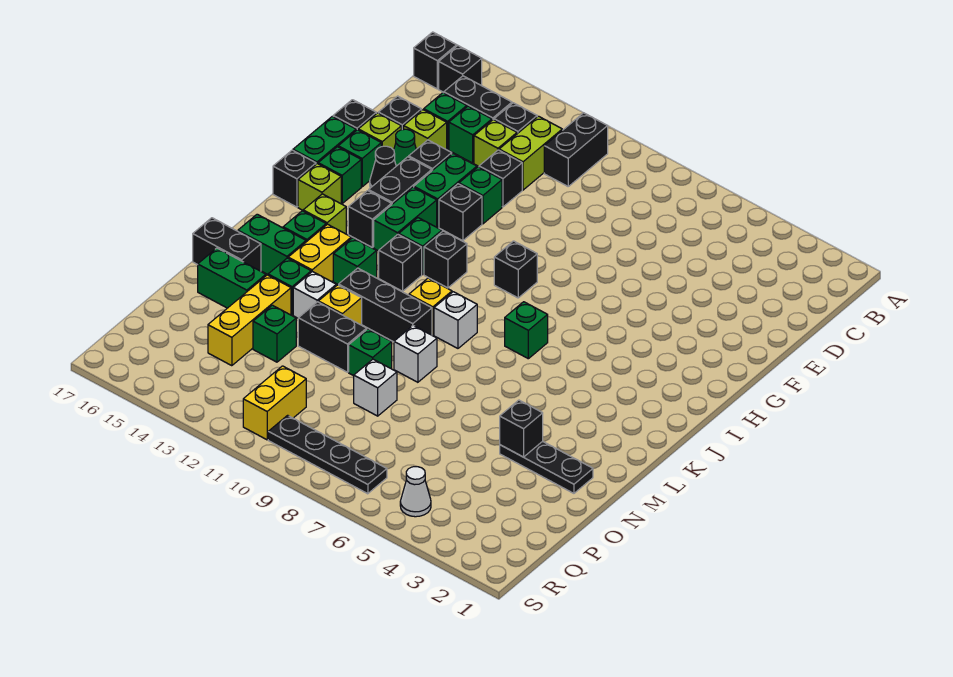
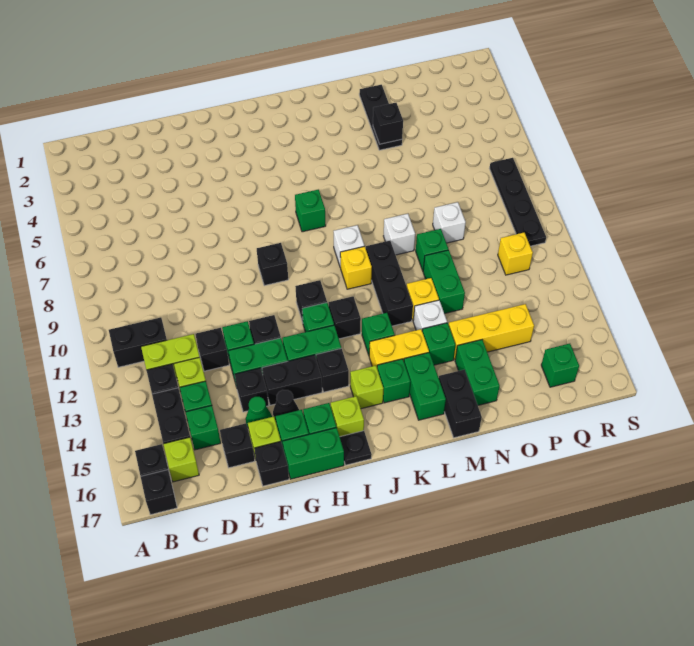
lime 1x1 brick [404,110,447,150] -> lime 1x1 brick moved to [163,437,199,482]
black 1x1 brick [273,150,316,207] -> black 1x1 plate [340,431,372,465]
black 1x2 brick [298,302,367,372] -> green 1x2 brick [423,250,465,314]
green 1x1 brick [253,305,296,362] -> green 1x1 brick moved to [541,344,579,387]
yellow 1x2 brick [243,366,306,440] -> yellow 1x1 brick [498,233,533,275]
white 1x1 cone [400,467,431,517] -> none

